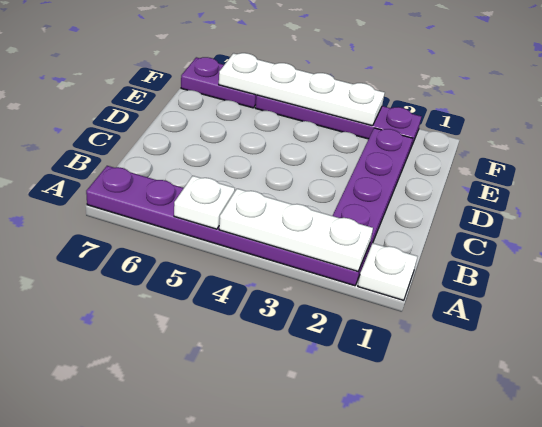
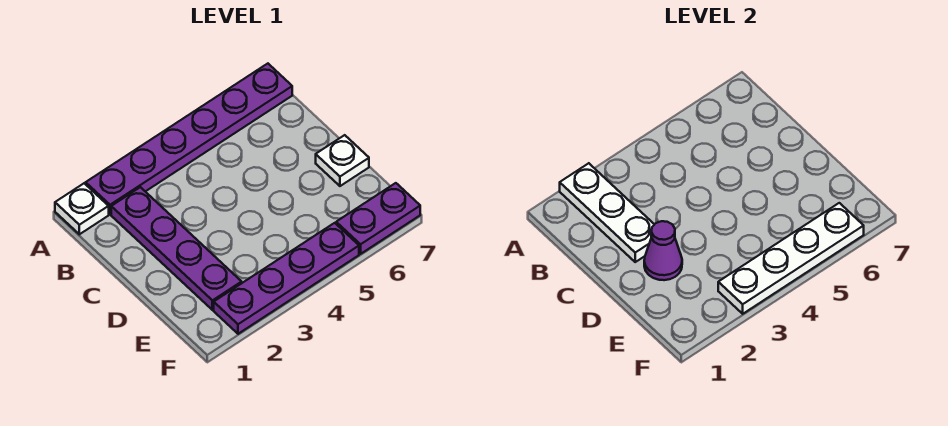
white 1x3 plate [219,189,373,271] -> white 1x3 plate turned to [560,163,654,262]
white 1x1 plate [174,176,235,229] -> white 1x1 plate moved to [316,135,369,186]
none -> purple 1x1 cone [644,221,682,280]

